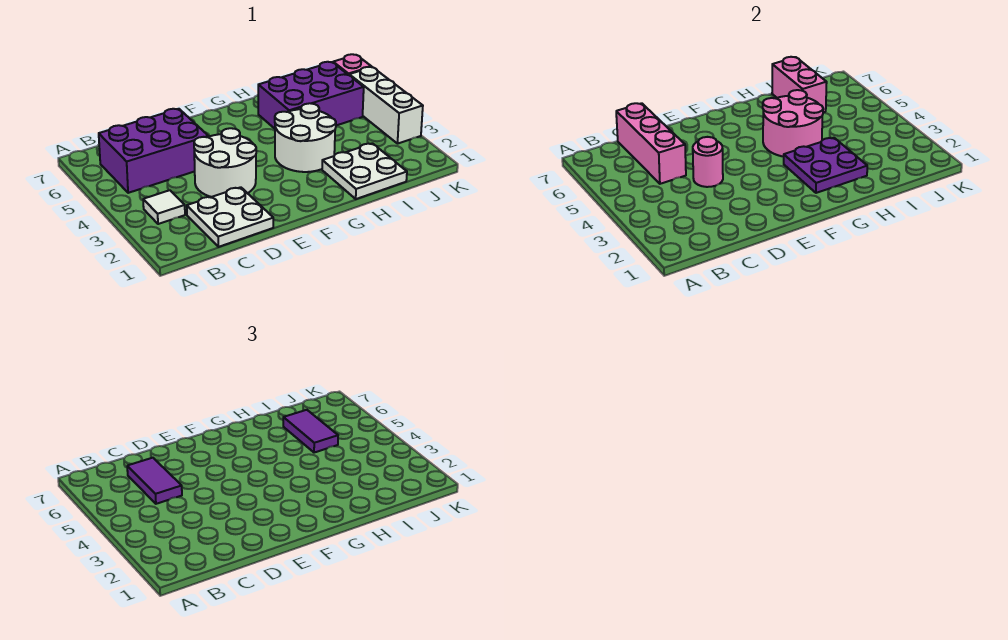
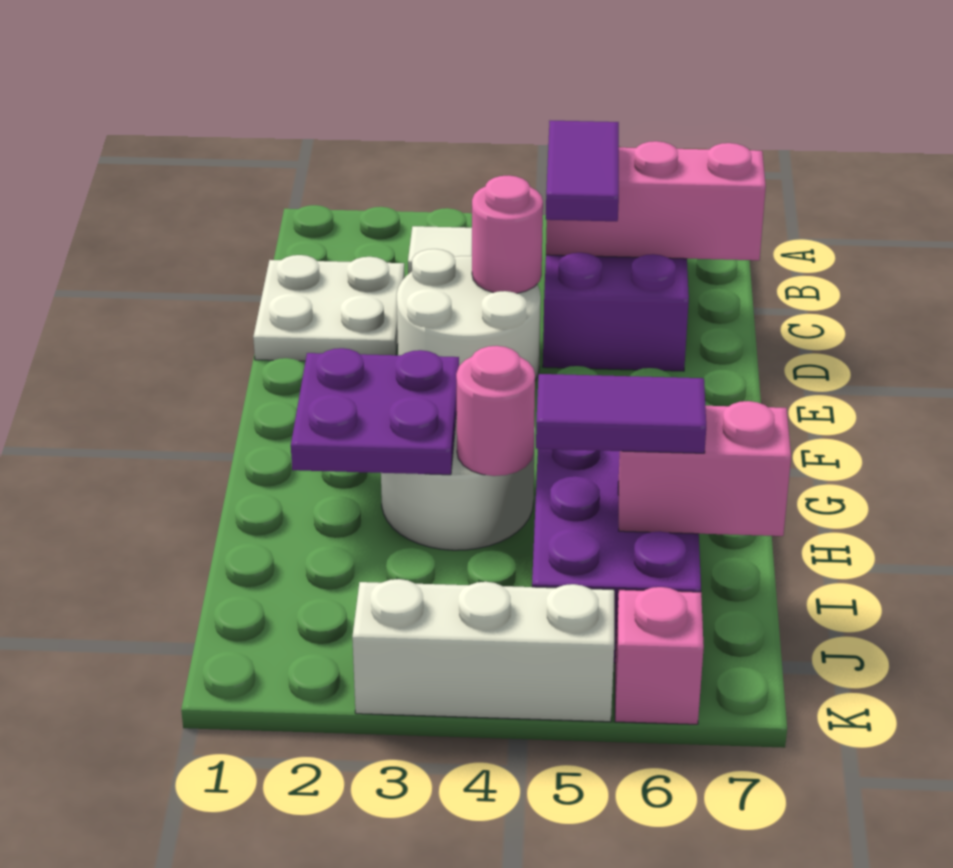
purple 1x2 tile [127,458,182,504] -> purple 1x2 tile turned to [546,121,619,221]
pink 2x2 round brick [763,90,823,157] -> pink 1x1 round brick [456,346,535,476]
white 2x2 plate [322,143,407,199] -> none

